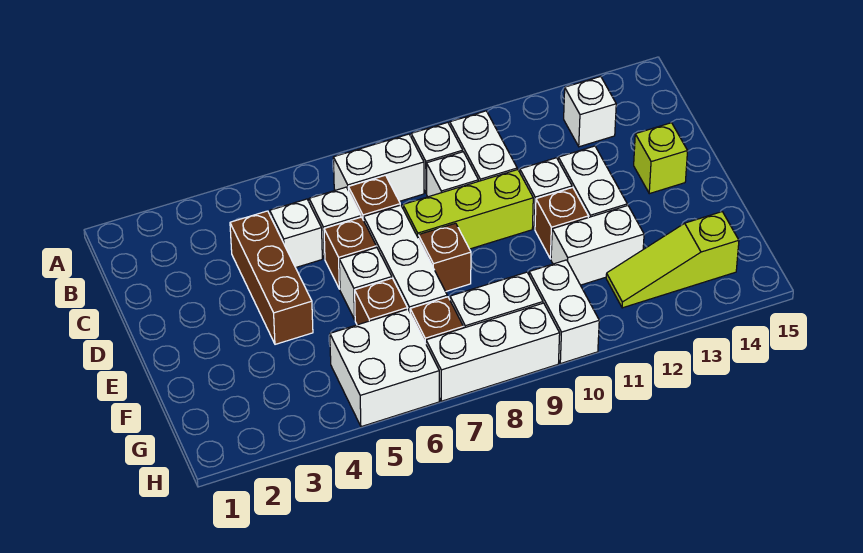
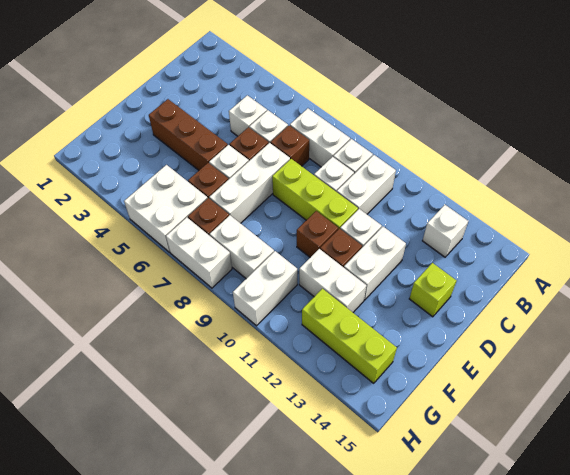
brown 1x3 brick [230,211,313,344] -> brown 1x3 brick turned to [149,99,228,170]
brown 1x1 brick [418,223,471,292] -> brown 1x1 brick moved to [297,211,338,257]
lime 1x3 slope [606,212,739,308] -> lime 1x3 brick [302,289,397,383]
white 1x3 brick [426,303,560,401] -> white 1x2 brick [166,217,232,288]

